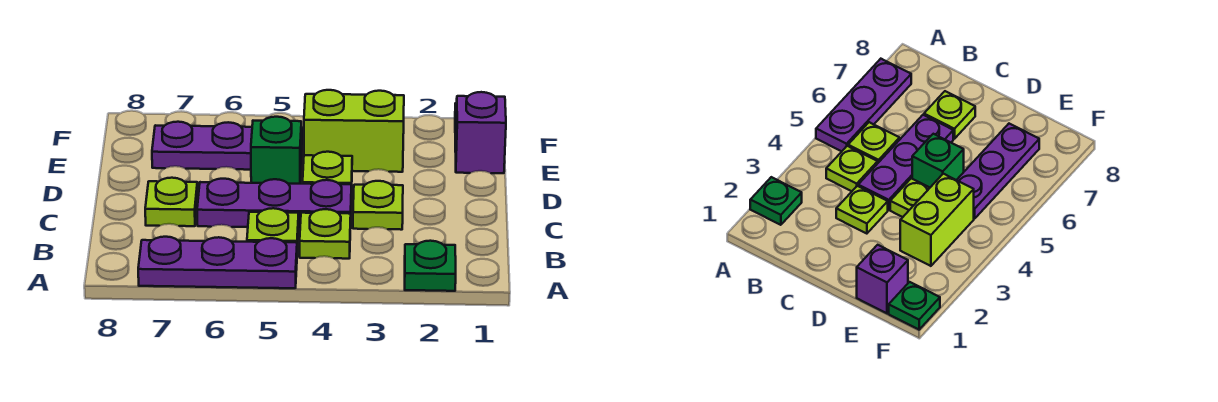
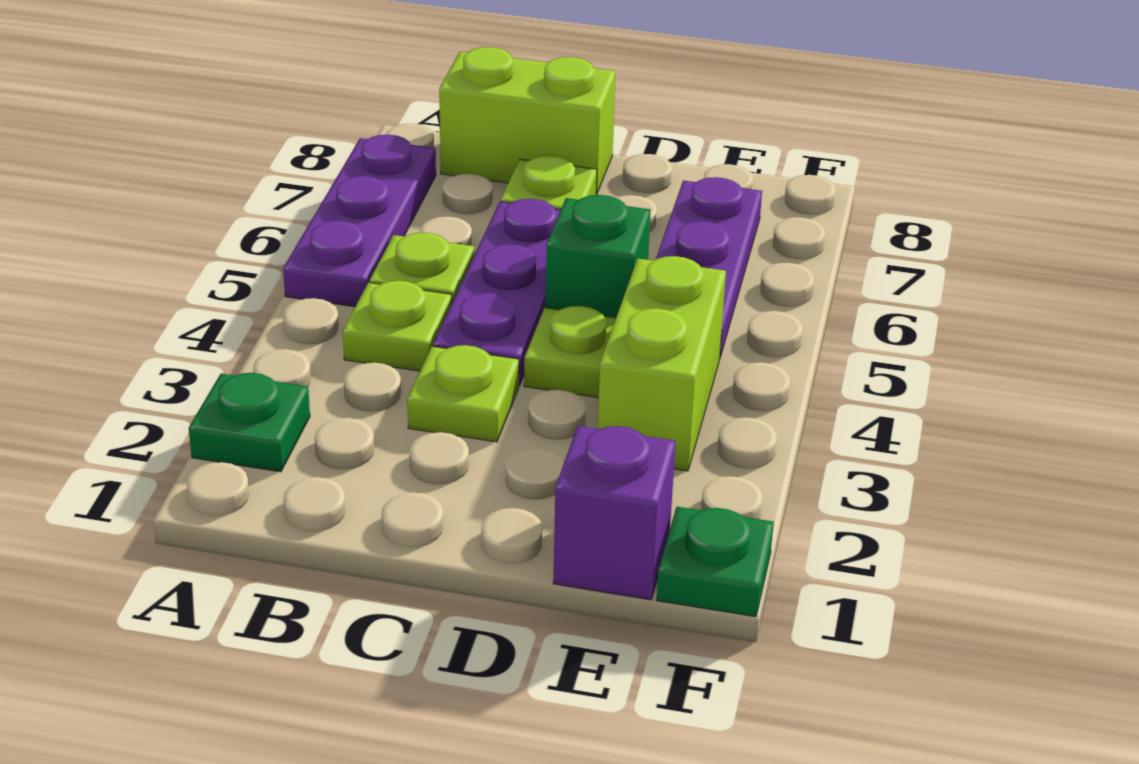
none -> lime 1x2 brick [439,47,616,195]

